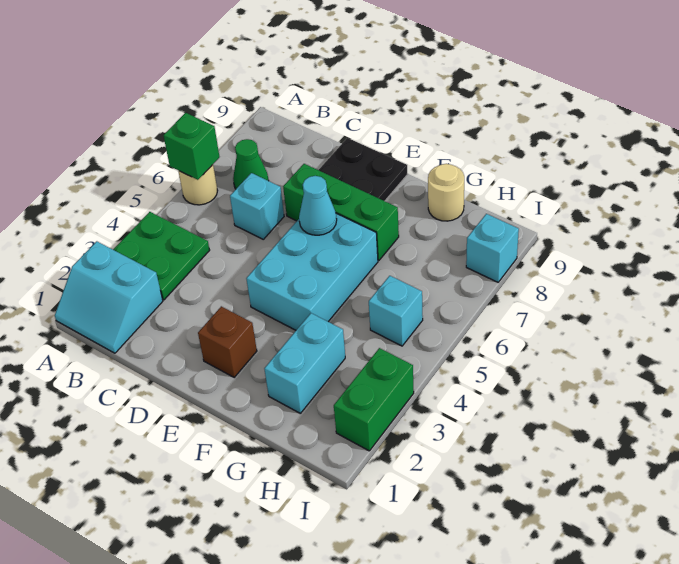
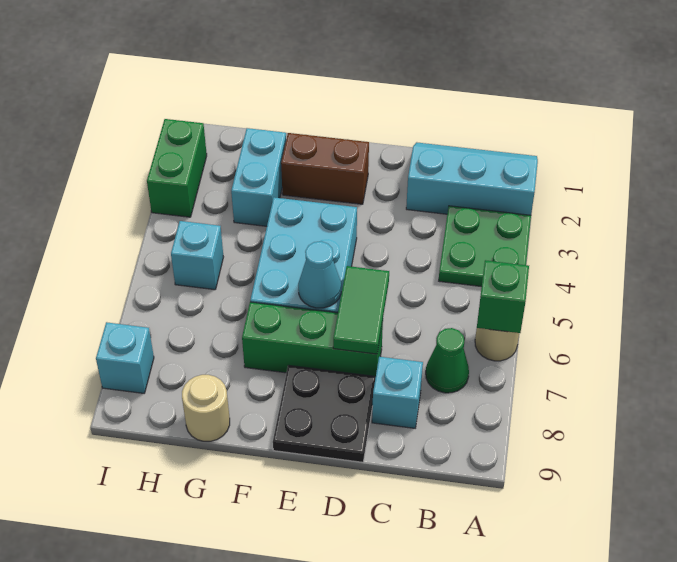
cyan 2x2 slope [55,241,163,353] -> cyan 2x3 slope [406,142,538,215]
cyan 1x1 brick [230,173,284,239] -> cyan 1x1 brick moved to [372,357,423,428]
none -> green 1x2 tile [333,266,389,354]
brown 1x1 brick [198,306,257,377] -> brown 1x2 brick [281,133,369,204]

